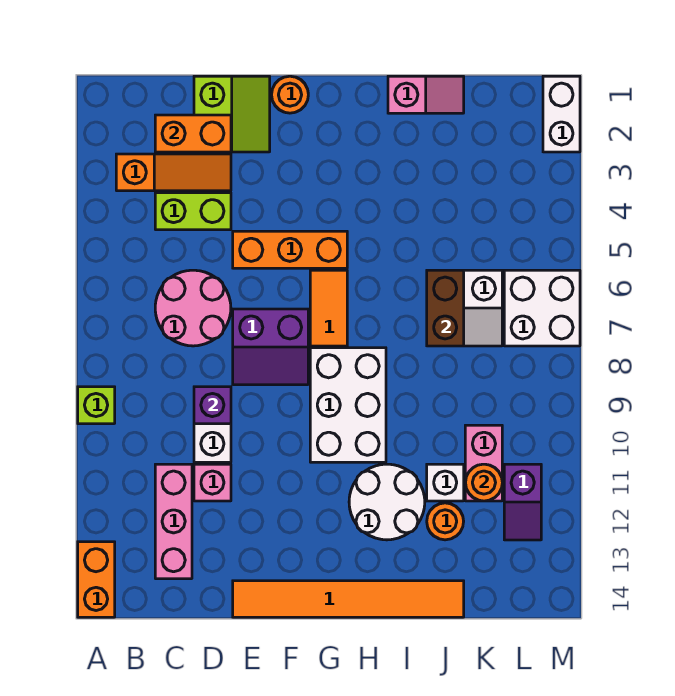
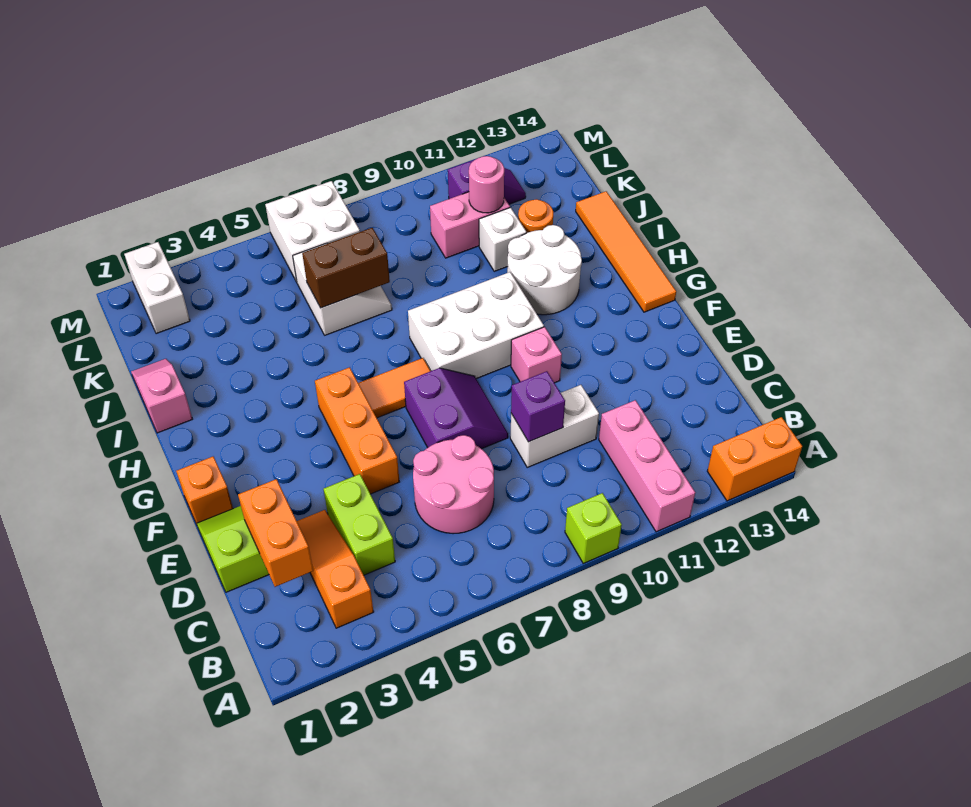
pink 1x3 brick [155,464,192,579] -> pink 1x3 brick turned to [599,400,695,532]
pink 1x1 brick [194,464,231,501] -> pink 1x1 brick moved to [511,327,562,383]
orange 1x6 tile [233,581,464,617] -> orange 1x4 tile [576,191,676,312]
orange 1x1 round brick [272,76,308,113] -> orange 1x1 brick [176,457,233,524]
orange 1x1 round brick [466,464,502,501] -> pink 1x1 round brick [469,156,504,213]
white 1x2 brick [543,76,580,152] -> white 1x2 brick turned to [124,242,190,334]

